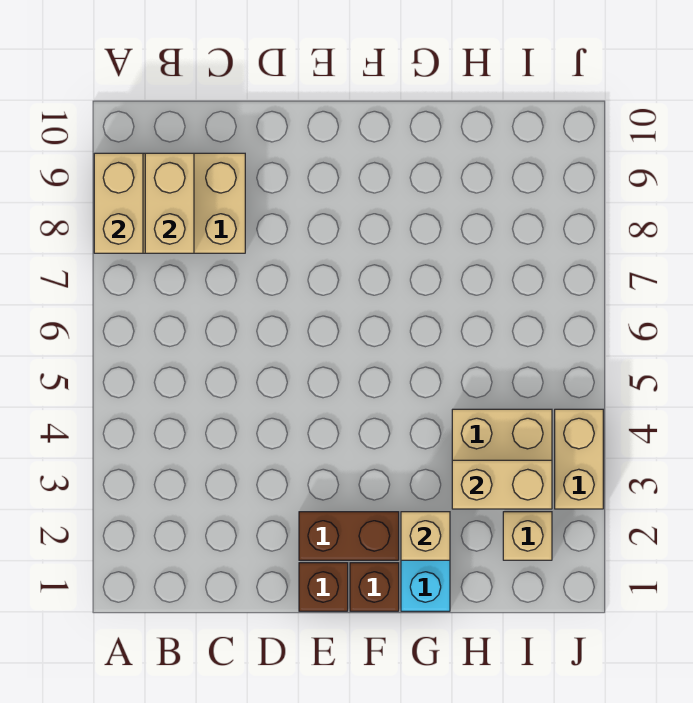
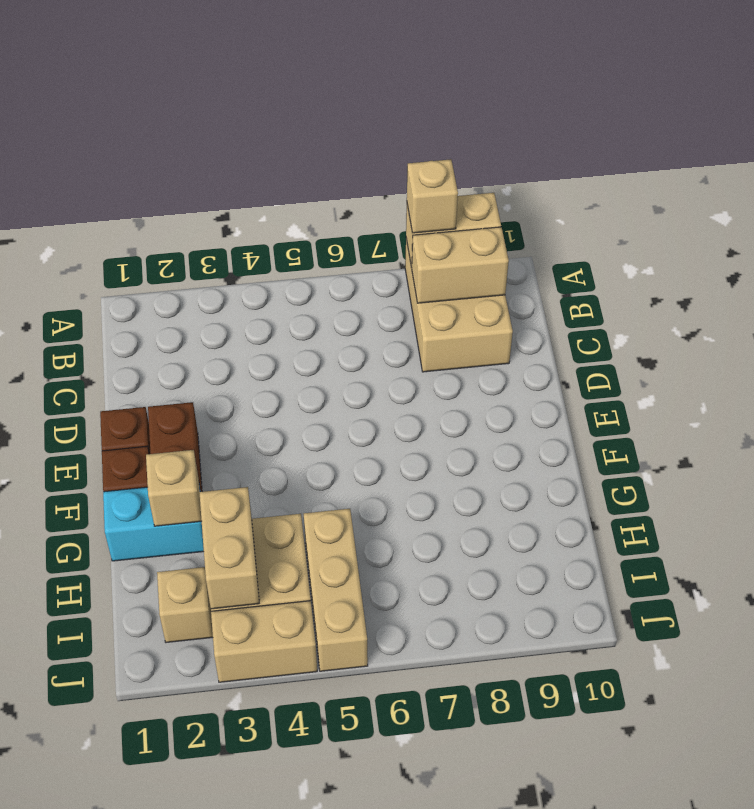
none -> tan 1x1 brick [407,159,458,233]
none -> tan 1x3 brick [304,509,368,671]

